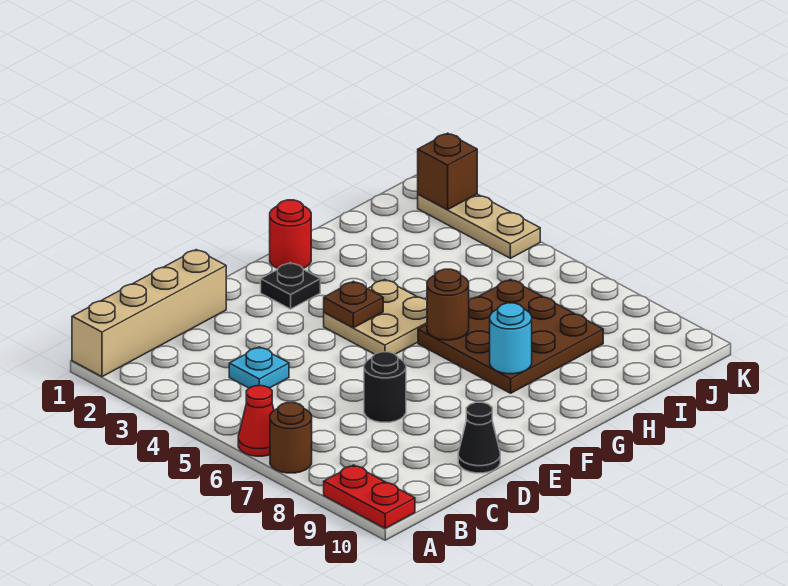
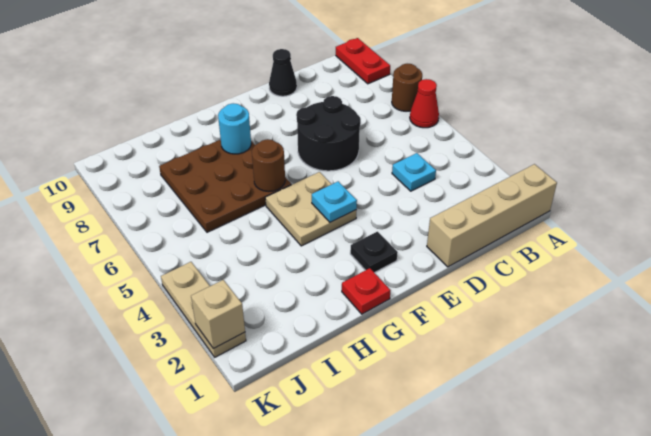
black 1x1 round brick [364,352,406,422] -> black 2x2 round brick [296,96,361,171]
brown 1x1 plate [324,281,383,328] -> cyan 1x1 plate [312,181,357,222]
red 1x1 round brick [270,200,311,268] -> red 1x1 plate [342,268,391,314]
brown 1x1 brick [418,133,477,210] -> tan 1x1 brick [191,280,245,349]

